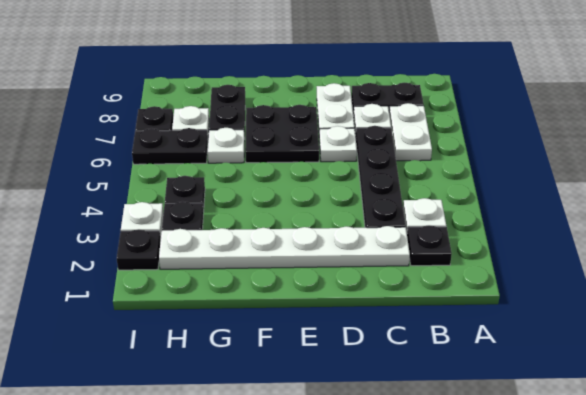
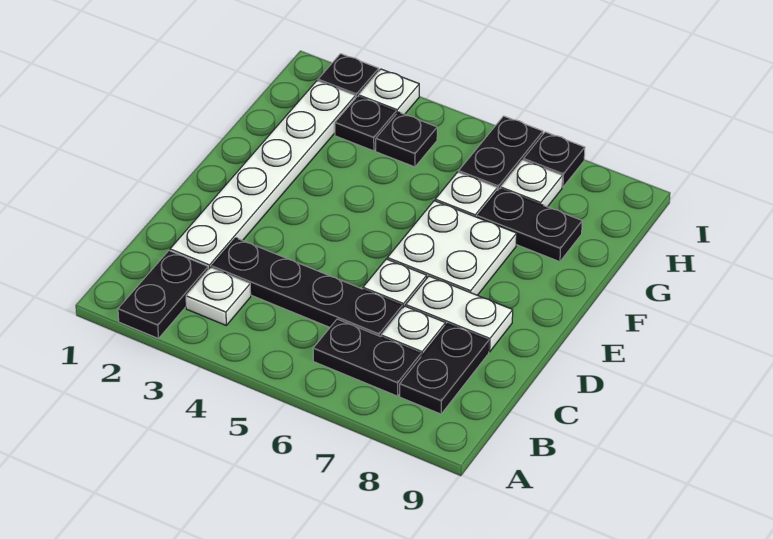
black 1x1 plate [407,225,452,266] -> black 1x2 plate [118,251,208,338]
white 1x2 plate [389,103,432,161] -> black 1x2 plate [313,319,421,396]
black 2x2 plate [245,105,319,163] -> white 2x2 plate [387,201,517,295]

